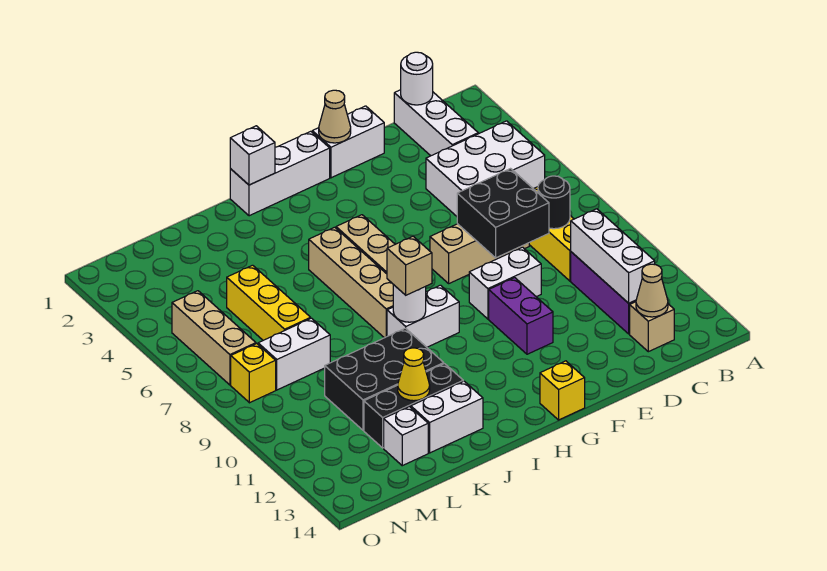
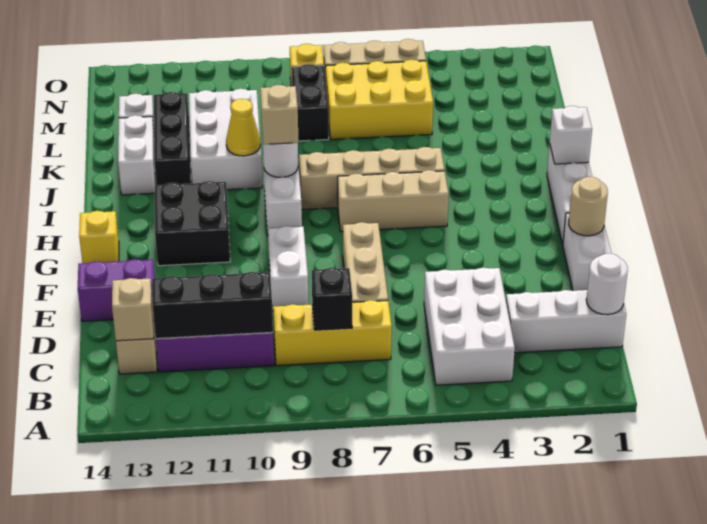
black 1x1 round brick [538,176,570,229] -> black 1x1 brick [312,268,352,330]
white 1x3 brick [571,209,655,303] -> black 1x3 brick [152,272,273,339]
tan 1x1 cone [636,264,668,317] -> tan 1x1 brick [112,278,154,341]
black 2x2 brick [457,169,549,258] -> black 2x2 brick moved to [155,181,230,266]
tan 1x1 cone [319,90,351,143] -> tan 1x1 round brick [569,177,608,236]
purple 1x2 brick [489,278,553,354] -> purple 1x2 brick moved to [78,259,155,321]
black 2x3 brick [325,328,444,430] -> white 2x3 brick [189,89,263,190]
yellow 1x1 cone [398,348,430,401] -> yellow 1x1 cone moved to [226,99,261,156]
yellow 1x3 brick [227,265,311,340] -> yellow 2x3 brick [326,60,433,139]
white 1x2 brick [258,318,330,390] -> black 1x2 brick [291,64,329,141]

